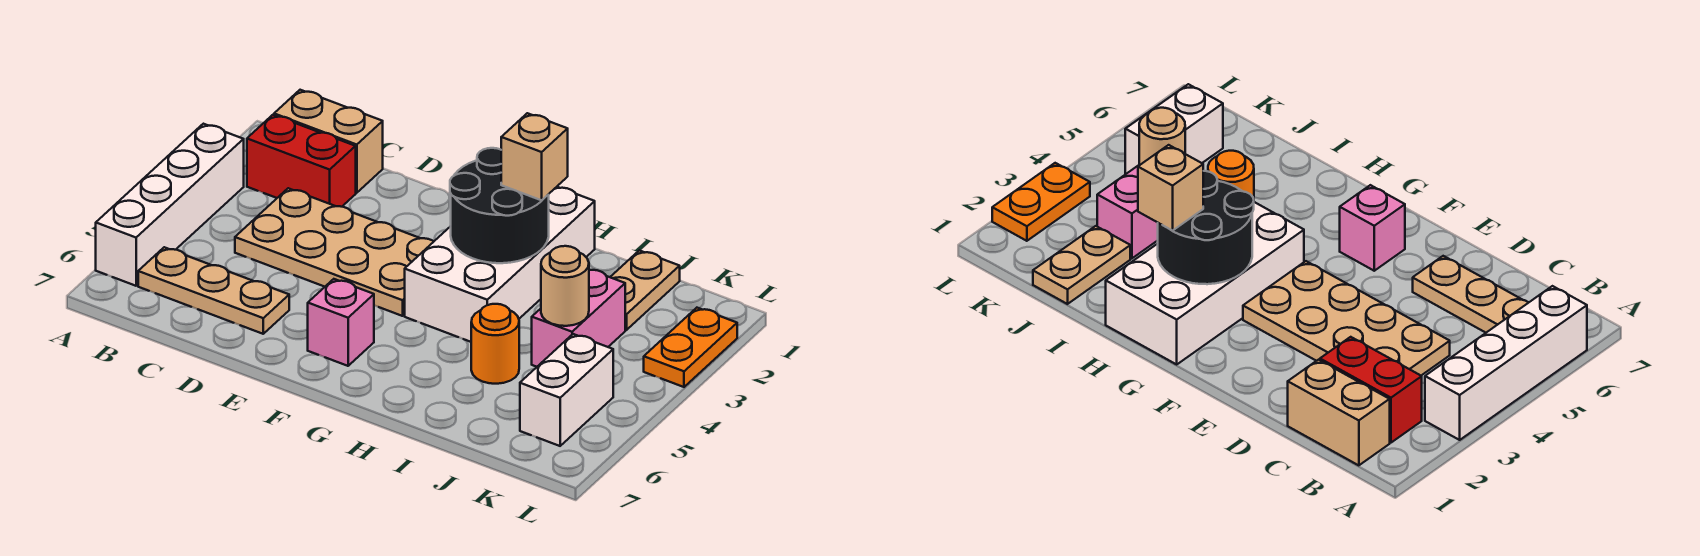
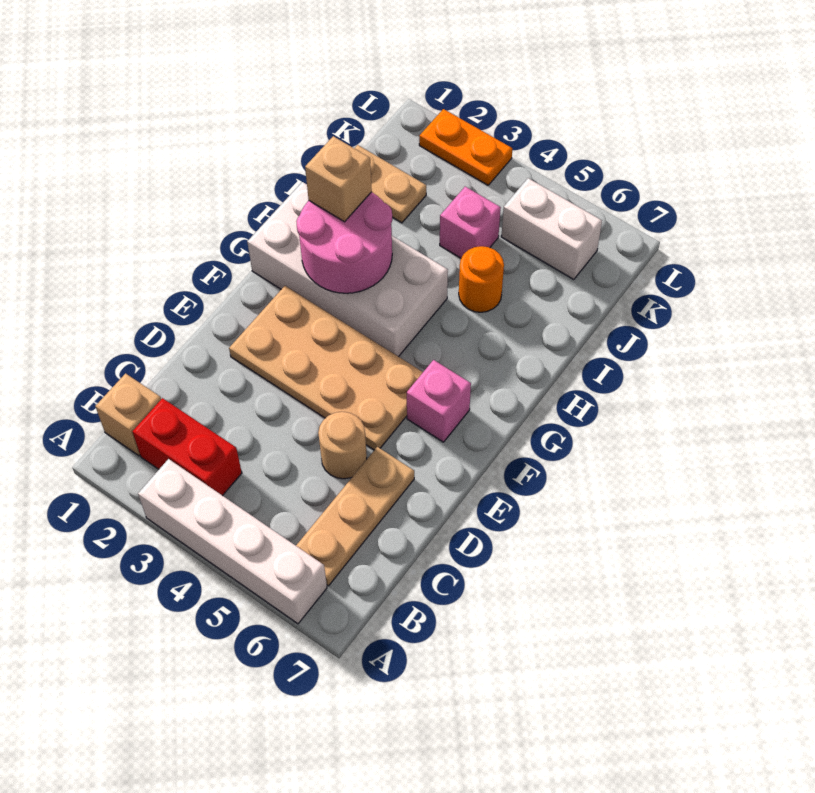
tan 1x2 brick [274,90,383,193] -> tan 1x1 brick [96,374,161,456]
red 1x2 brick [247,115,356,207] -> red 1x2 brick turned to [132,398,242,496]
tan 2x4 plate [235,188,434,316] -> tan 2x4 plate turned to [229,286,423,450]
black 2x2 round brick [450,148,549,263] -> pink 2x2 round brick [296,192,392,293]
pink 1x2 brick [532,270,625,367] -> pink 1x1 brick [440,187,501,258]
tan 1x1 round brick [541,246,589,326] -> tan 1x1 round brick moved to [318,412,367,479]

